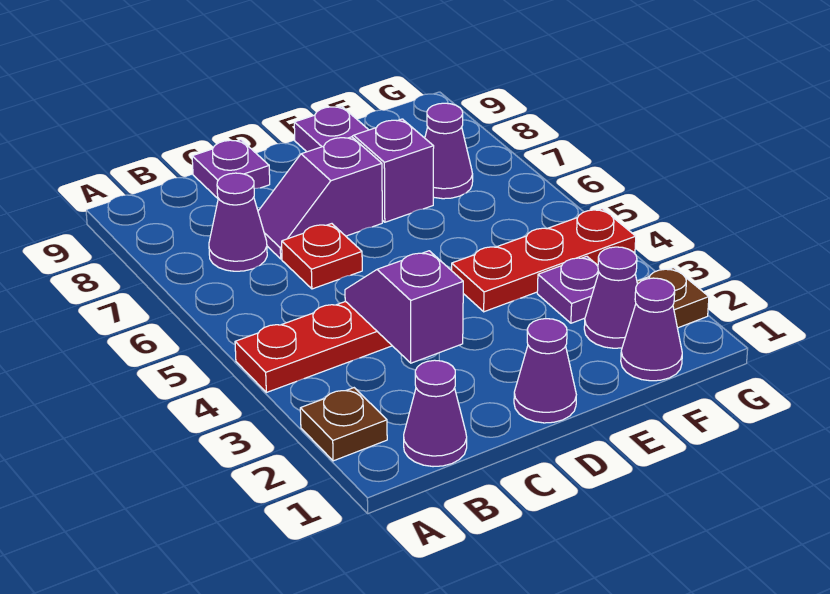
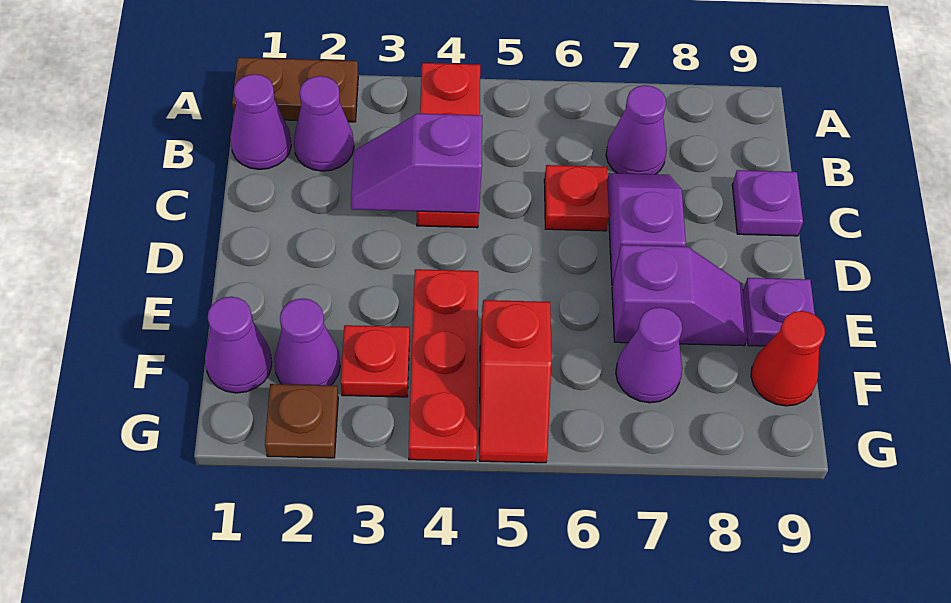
brown 1x1 plate [300,388,387,461] -> brown 1x2 plate [232,58,358,122]
purple 1x2 slope [345,251,463,363] -> purple 1x2 slope turned to [351,114,482,213]
purple 1x1 cone [514,319,576,423] -> purple 1x1 cone moved to [294,76,354,171]
purple 1x1 plate [537,256,599,323] -> red 1x1 plate [341,325,410,397]
none -> red 1x2 slope [479,300,551,463]
none -> red 1x1 cone [751,311,825,406]

